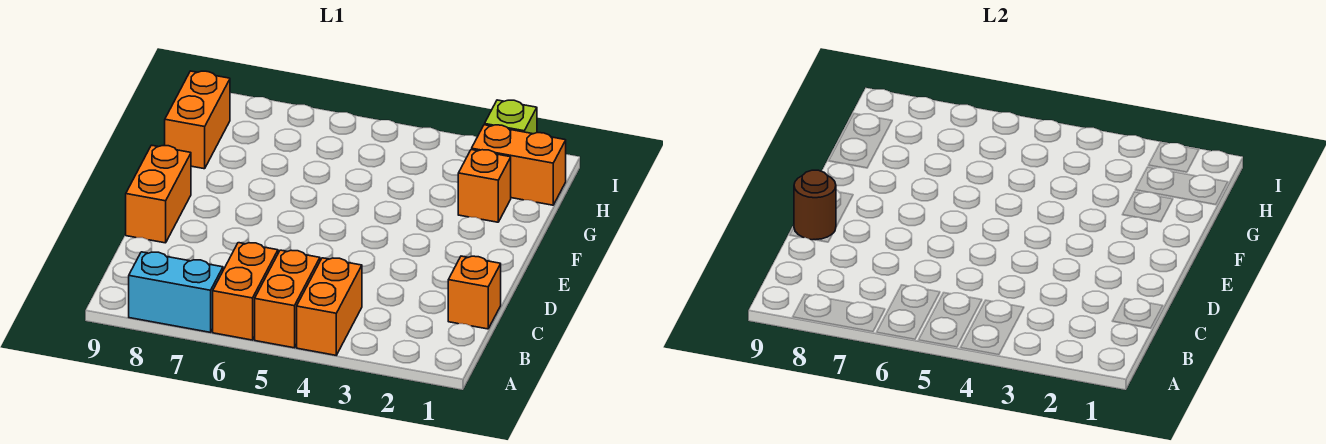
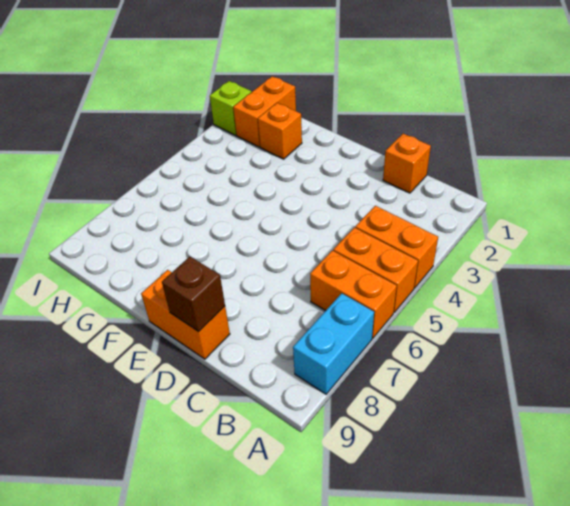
brown 1x1 round brick [794,170,836,240] -> brown 1x1 brick [162,257,225,332]
orange 1x2 brick [165,71,230,169] -> none

